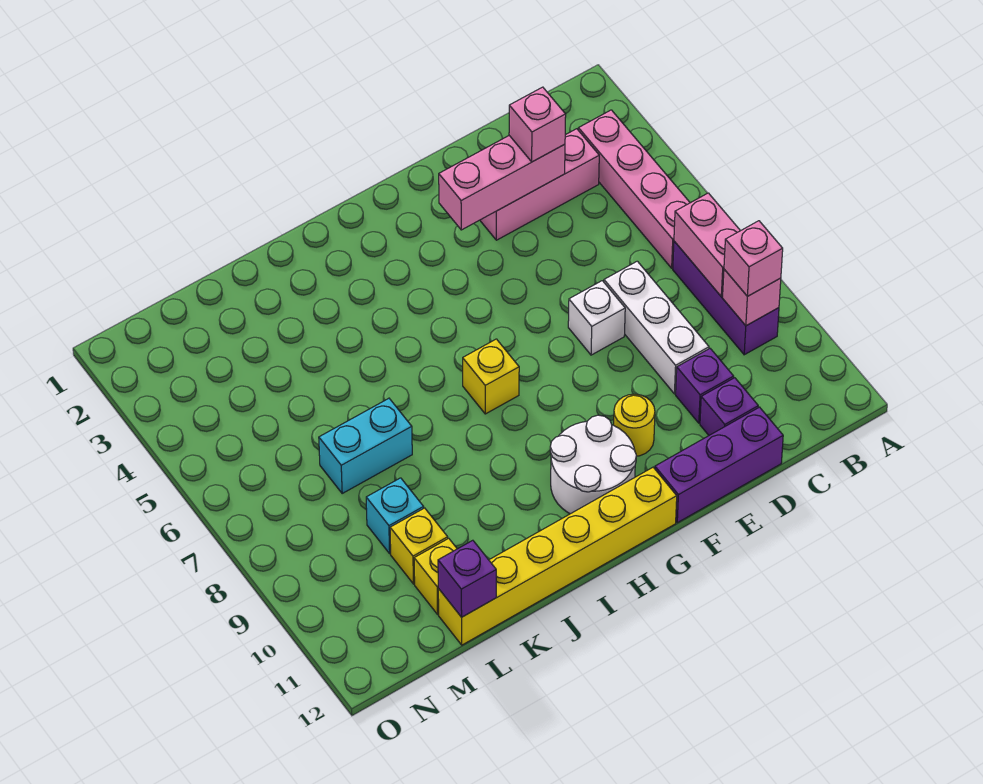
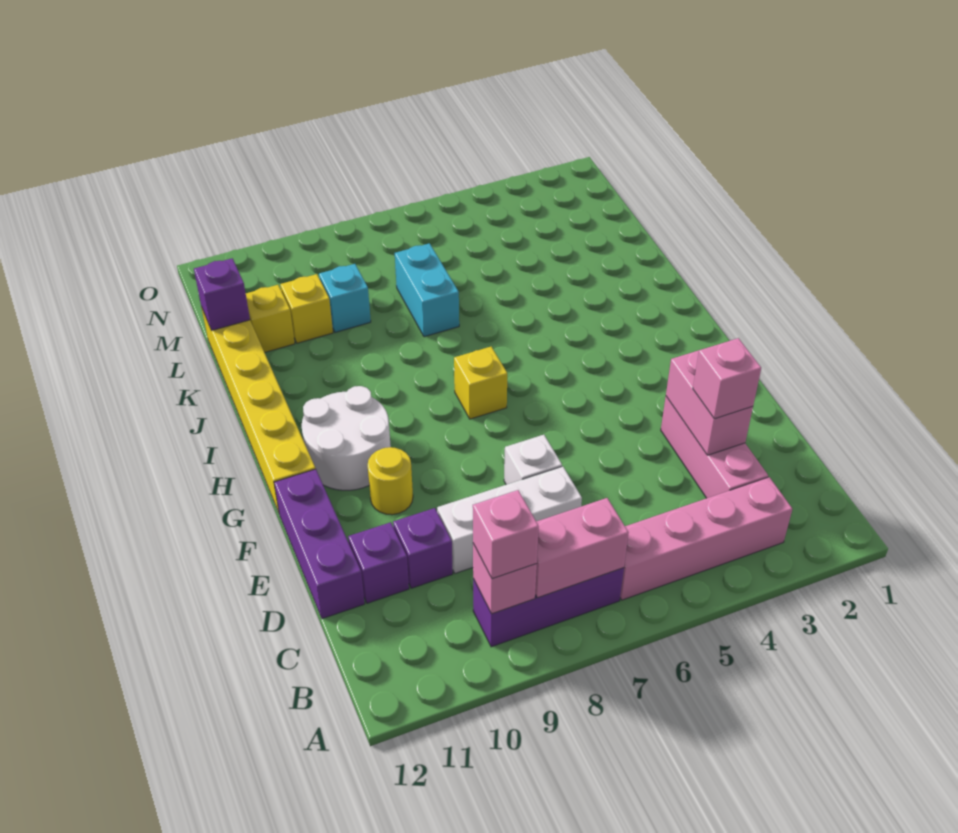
pink 1x3 brick [439,136,565,230] -> pink 1x2 brick [666,350,753,455]

